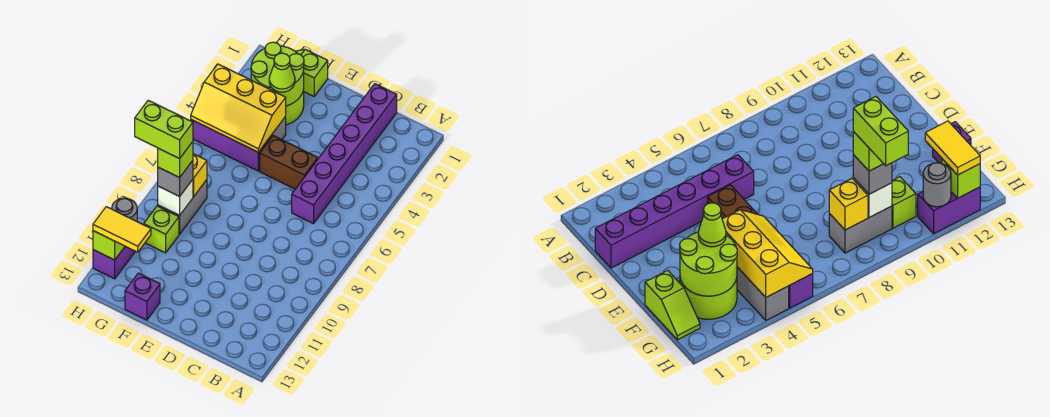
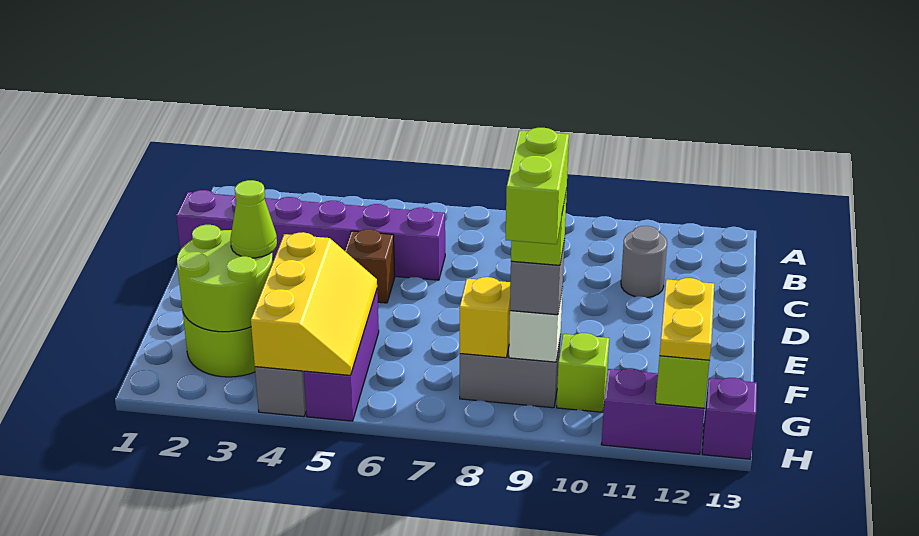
brown 1x2 brick [260,136,318,189] -> brown 1x1 brick [345,229,395,303]
lime 1x2 slope [295,49,328,96] -> none
purple 1x1 brick [125,273,160,320] -> purple 1x1 brick moved to [702,378,757,459]
yellow 1x2 tile [93,207,151,252] -> yellow 1x2 plate [660,278,714,360]
grey 1x1 round brick [112,198,137,221] -> grey 1x1 round brick moved to [621,226,667,298]

